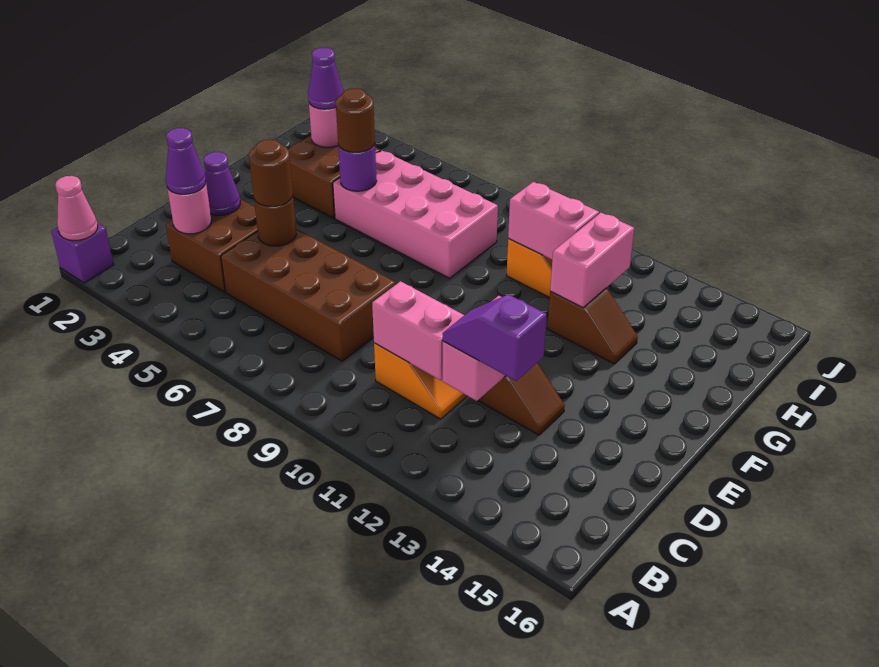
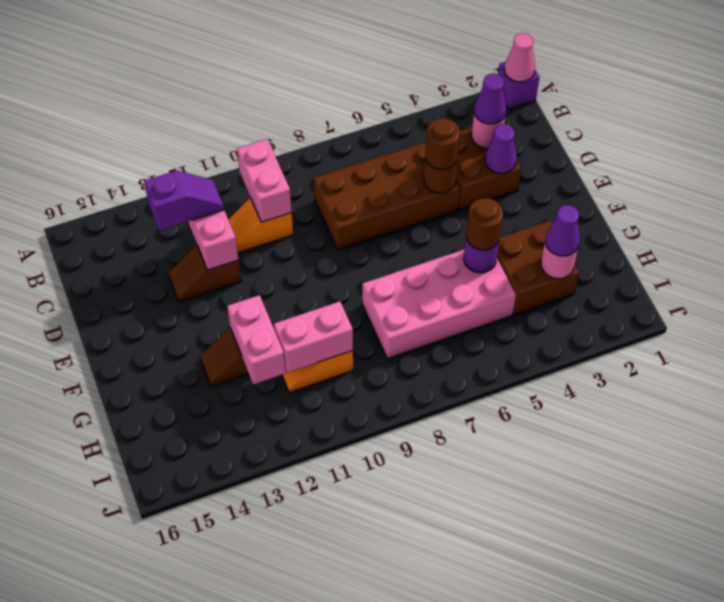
pink 1x2 brick [372,281,464,380] -> pink 1x2 brick turned to [237,139,292,222]

